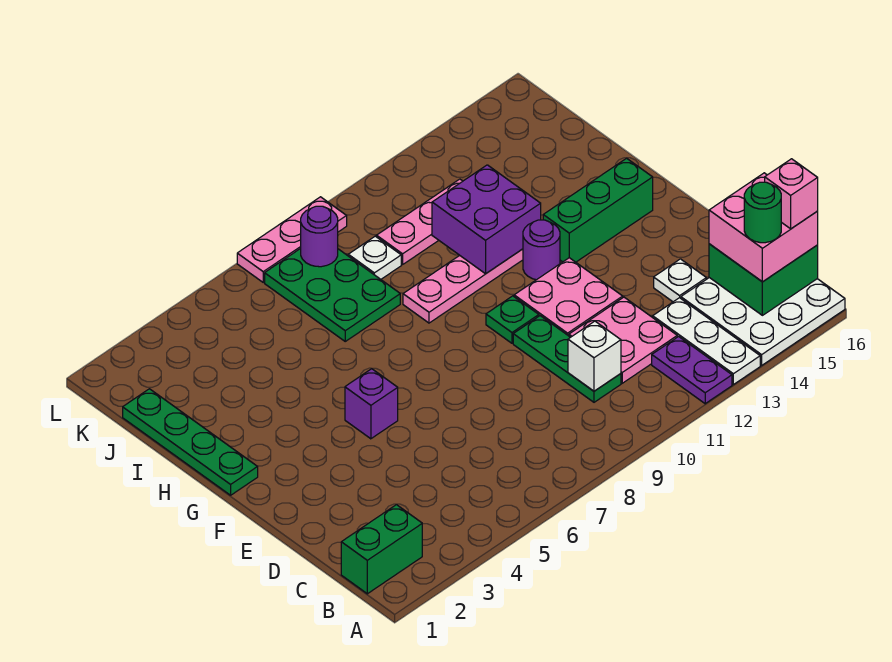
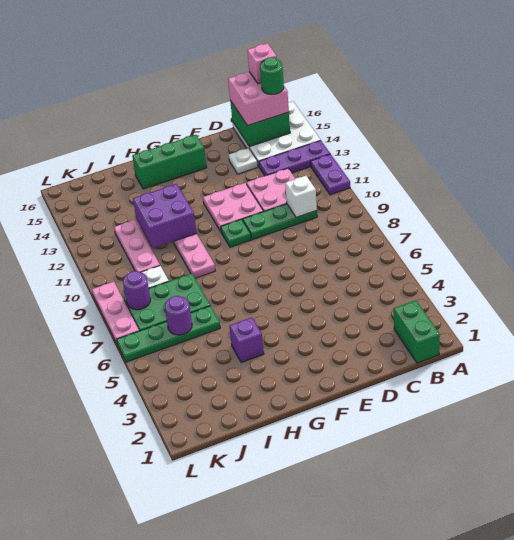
purple 1x2 plate [652,336,732,404] -> purple 1x2 plate turned to [311,154,350,195]
white 1x3 plate [653,298,760,385] -> purple 1x3 plate [259,141,330,176]
purple 1x1 brick [345,369,398,439] -> purple 1x1 brick moved to [229,317,264,363]
green 1x4 plate [123,389,258,495] -> green 1x4 plate moved to [116,306,220,362]
purple 1x1 round brick [523,220,560,280] -> purple 1x1 round brick moved to [165,296,192,335]
green 1x3 brick [543,158,653,262] -> green 1x3 brick turned to [132,135,207,189]

